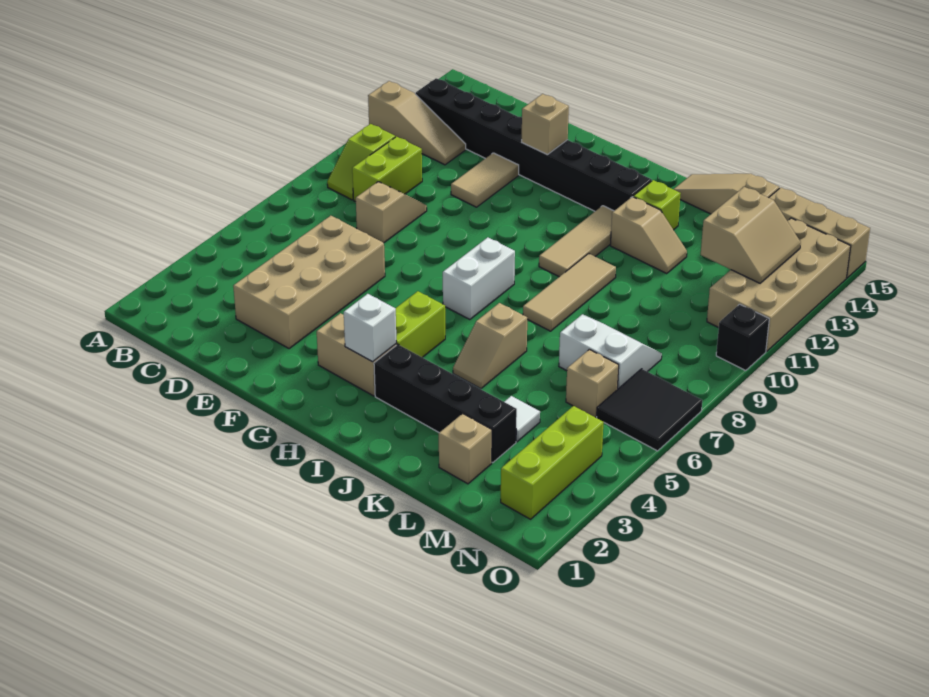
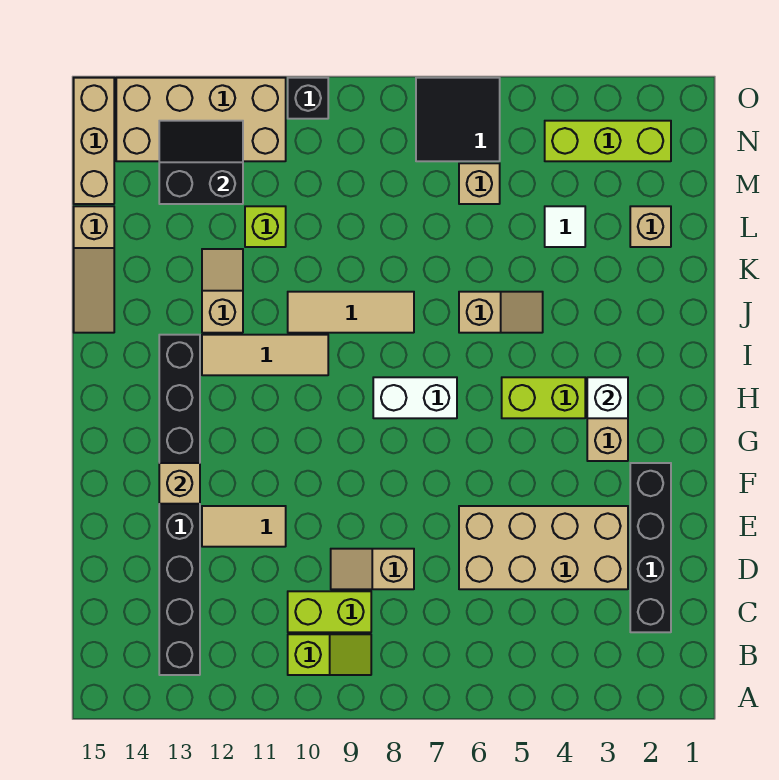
tan 1x3 slope [368,81,466,165] -> none
black 1x4 brick [374,345,517,463] -> black 1x4 brick moved to [630,463,671,632]
lime 1x1 brick [633,180,681,230] -> lime 1x1 brick moved to [245,206,286,247]
white 2x2 slope [559,314,662,390] -> none
tan 2x2 slope [701,187,801,283] -> black 2x2 slope [159,121,243,204]

